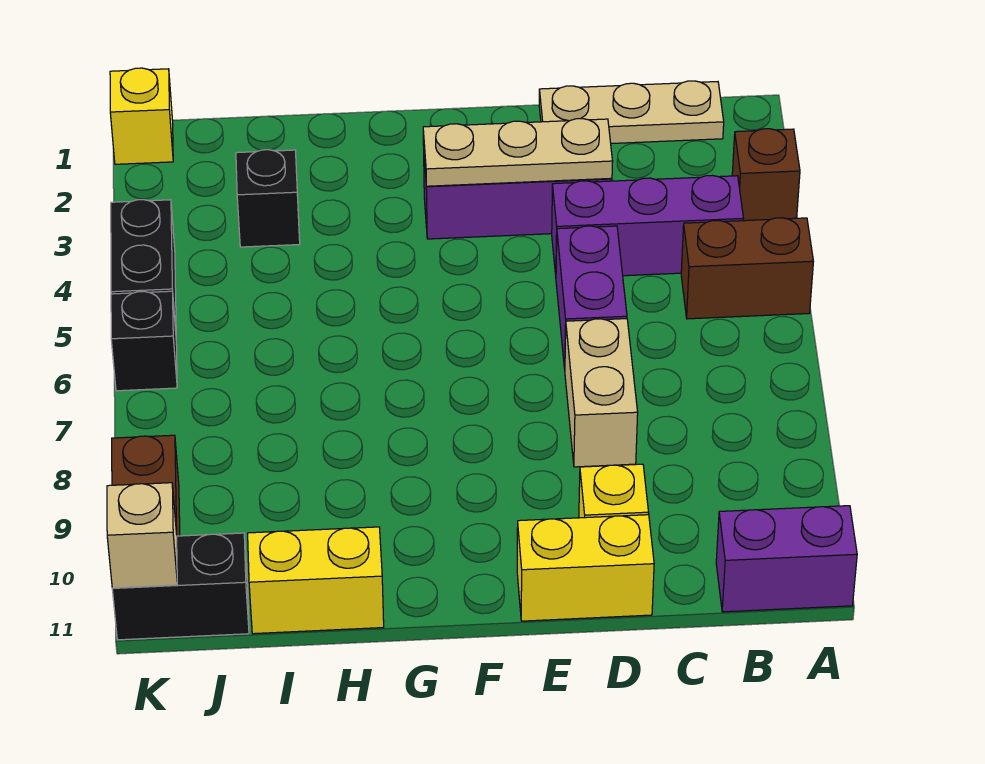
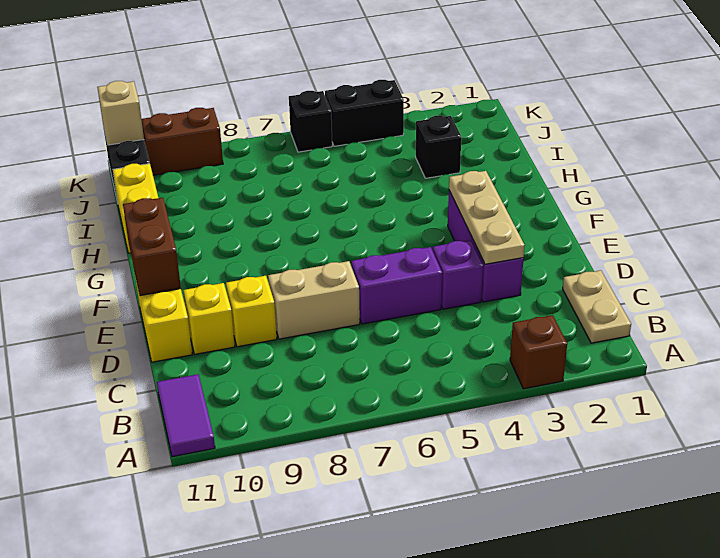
brown 1x2 brick [681,218,813,319] -> brown 1x2 brick moved to [123,198,181,296]
purple 1x2 brick [716,506,857,612] -> purple 1x2 tile [157,374,215,457]
tan 1x3 plate [539,81,724,144] -> tan 1x2 plate [563,270,631,343]
purple 1x3 brick [552,175,744,276] -> purple 1x1 brick [433,240,483,309]
yellow 1x1 brick [110,68,173,164] -> yellow 1x1 brick moved to [226,276,277,347]

